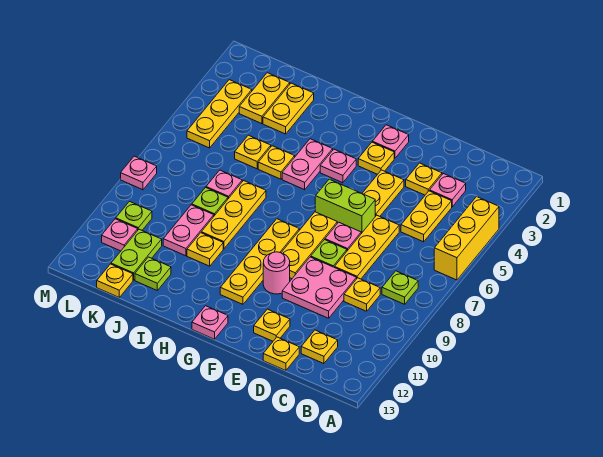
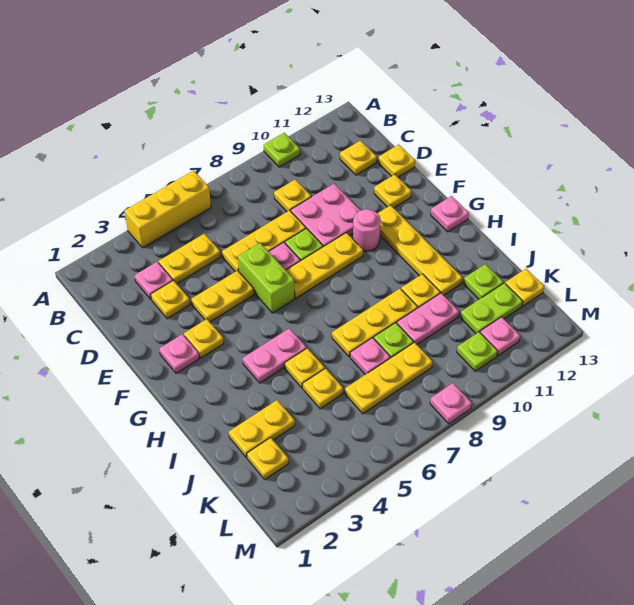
lime 1x1 plate [382,271,418,304] -> lime 1x1 plate moved to [264,133,300,167]
pink 1x1 plate [320,149,356,183] -> none
yellow 1x4 plate [220,219,299,304] -> yellow 1x4 plate turned to [378,205,462,295]
yellow 1x2 plate [239,73,290,124] -> yellow 1x1 plate [247,438,289,479]
yellow 1x3 plate [187,80,252,148] -> yellow 1x3 plate moved to [345,342,433,414]

